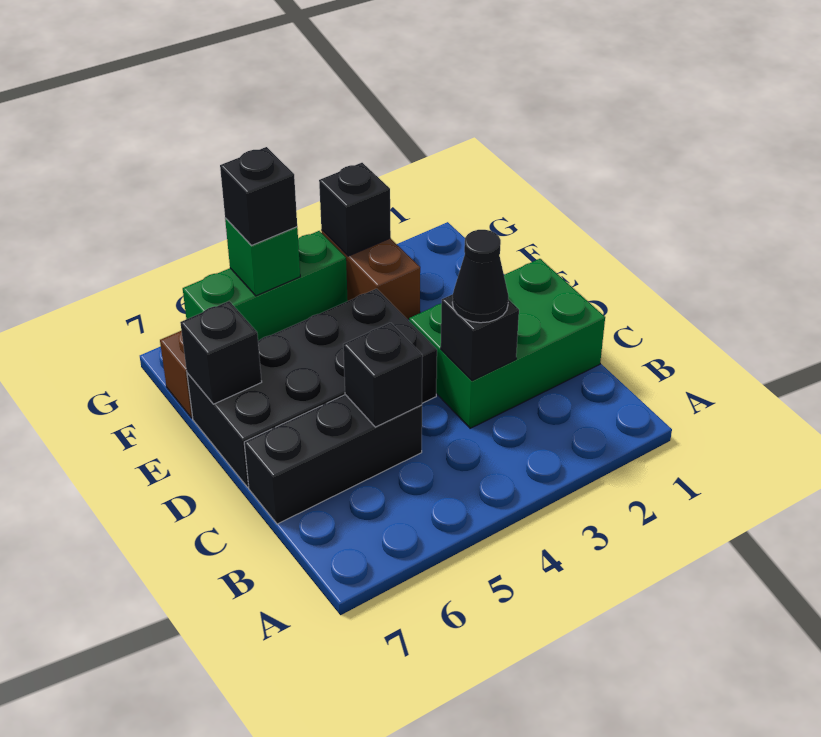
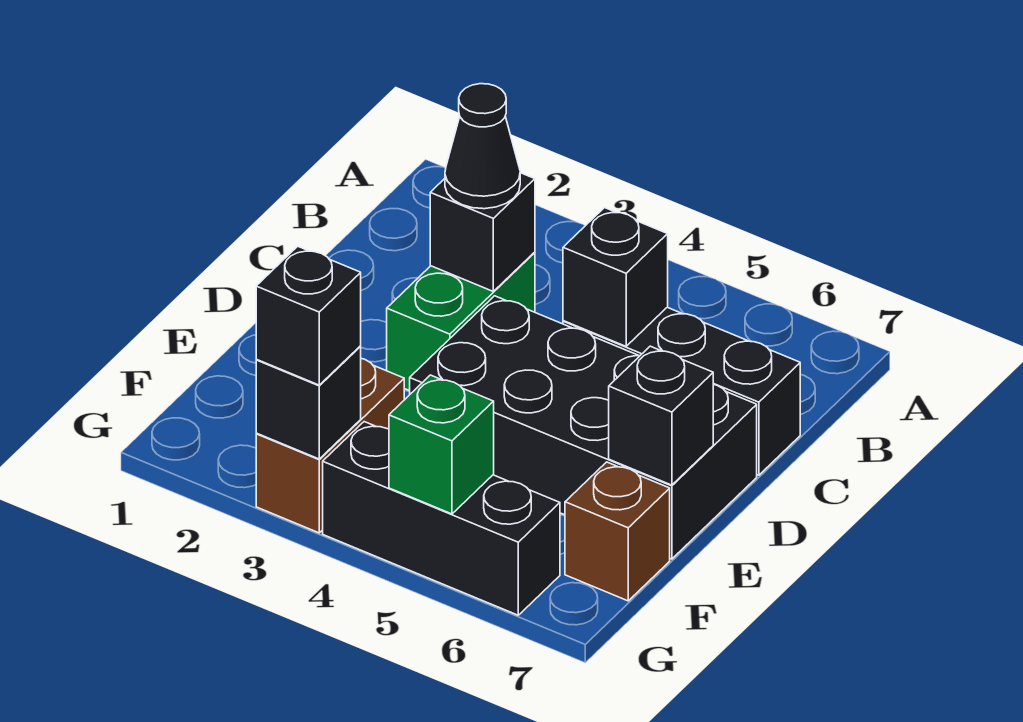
green 2x3 brick [409,259,605,428] -> green 1x2 brick [387,252,535,391]
green 1x3 brick [183,231,348,341] -> black 1x3 brick [323,422,560,615]
black 1x1 brick [220,147,297,246] -> black 1x1 brick moved to [256,246,361,385]

